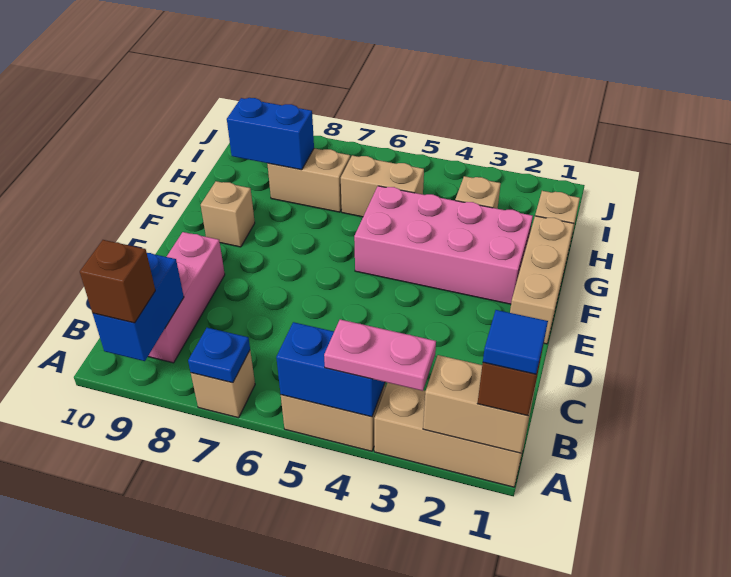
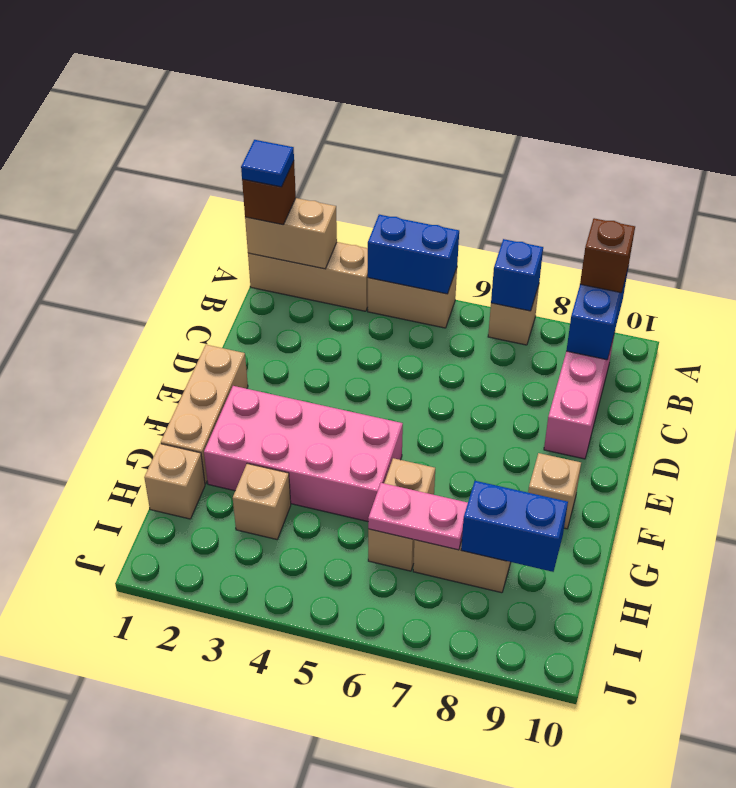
pink 1x2 plate [324,319,436,391] -> pink 1x2 plate moved to [368,483,468,550]
blue 1x1 plate [188,328,250,383] -> blue 1x1 brick [491,239,543,311]
tan 1x2 brick [341,155,424,217] -> tan 1x2 brick turned to [368,458,435,571]

